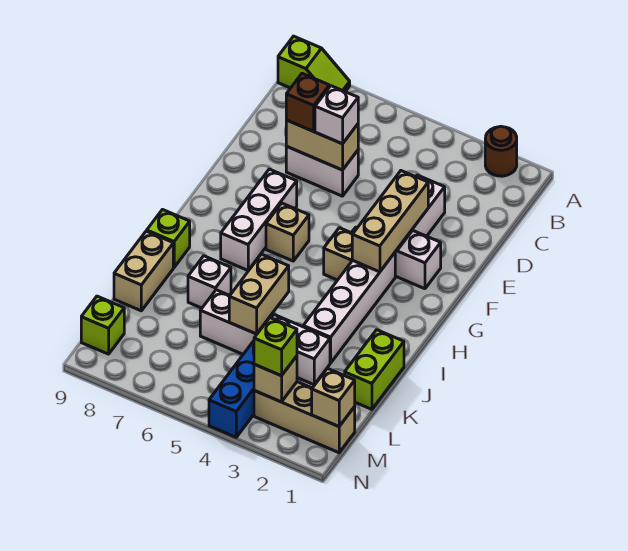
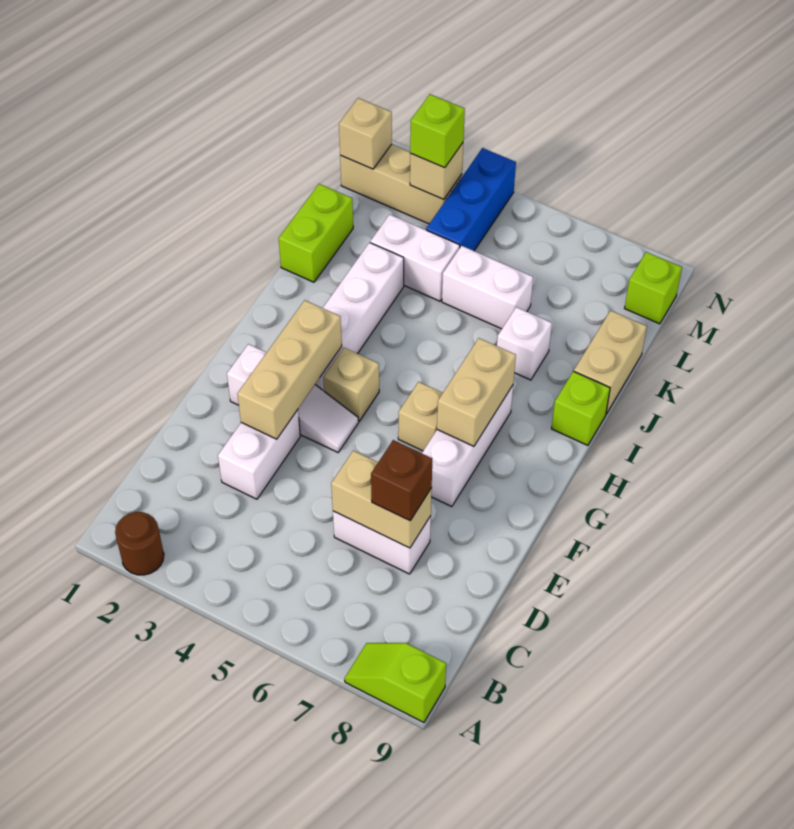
white 1x1 brick [315,86,358,144] -> none
tan 1x2 brick [229,254,289,334] -> tan 1x2 brick moved to [437,338,516,446]

